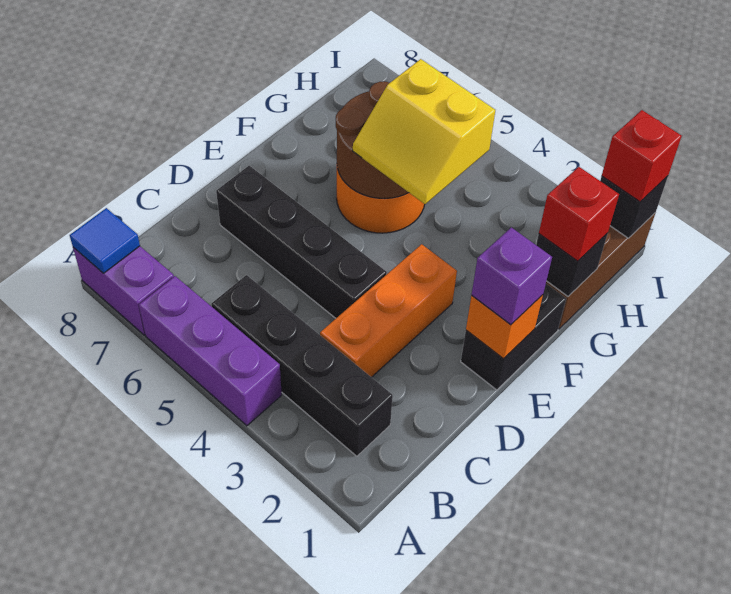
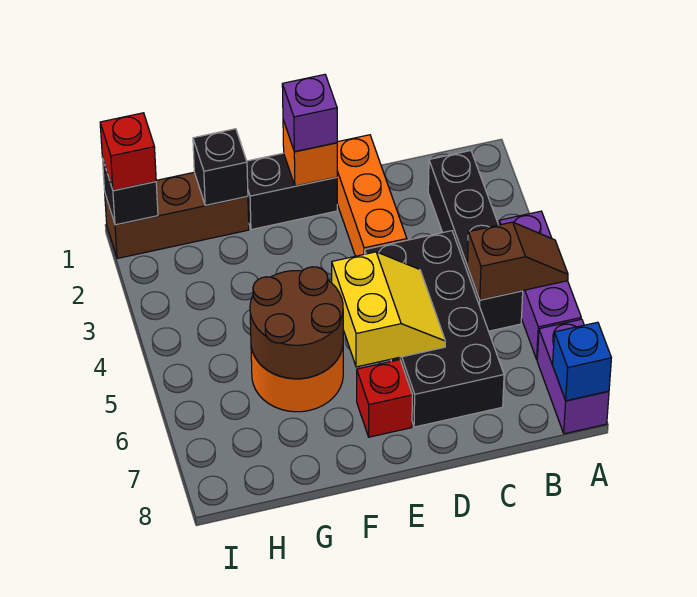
none -> brown 1x2 slope [467,222,568,300]
blue 1x1 tile [70,208,140,273] -> blue 1x1 brick [553,322,611,401]
orange 1x3 brick [320,244,457,377] -> orange 1x3 brick turned to [337,135,407,256]
black 1x4 brick [216,166,387,318] -> black 2x4 brick [365,231,504,427]
yellow 2x2 slope [353,59,495,204] -> yellow 2x2 slope moved to [332,252,445,367]
red 1x1 brick [539,167,619,261] -> red 1x1 brick moved to [357,360,412,437]

